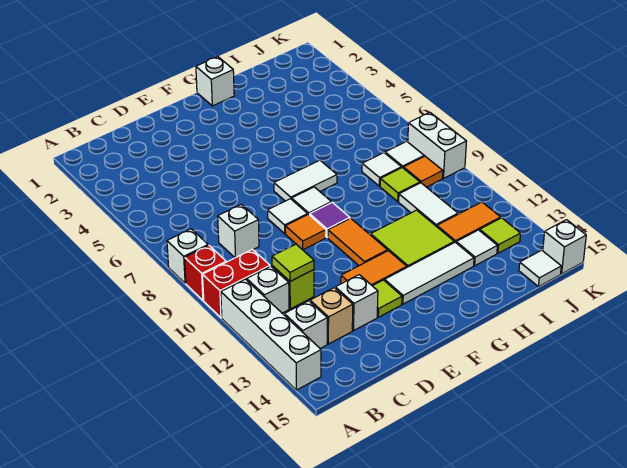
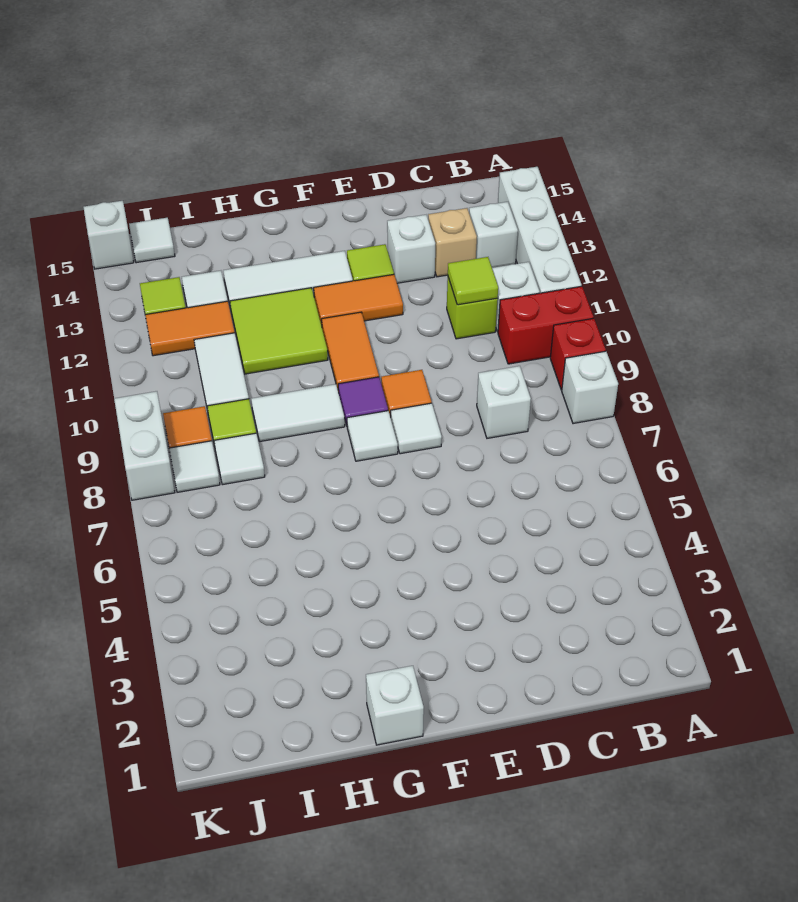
white 1x2 tile [274,160,337,201] -> white 1x2 tile moved to [251,384,345,441]

